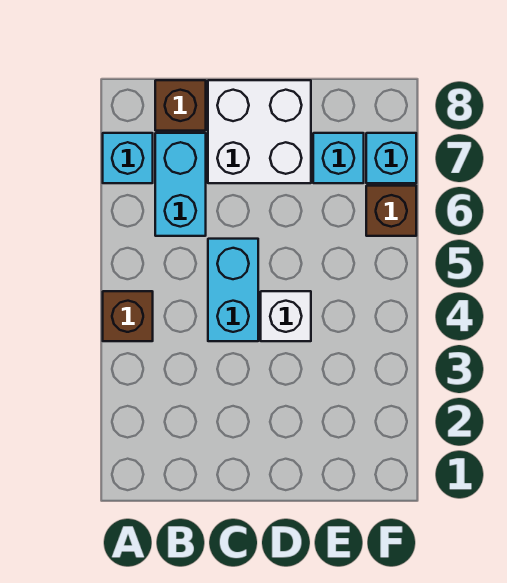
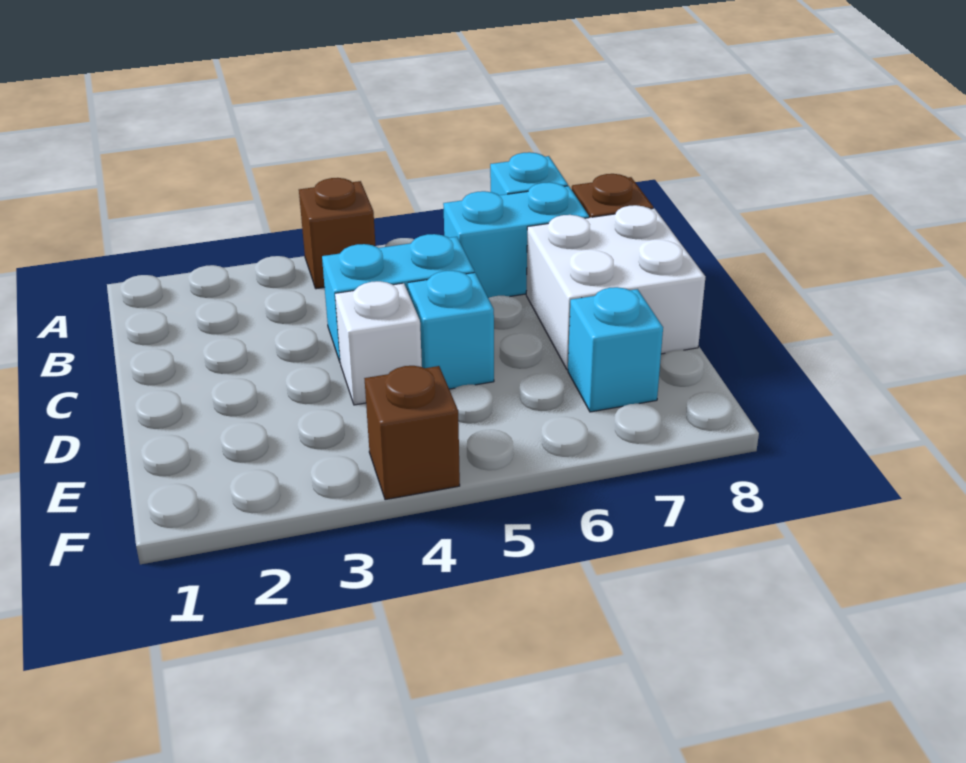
brown 1x1 brick [366,186,416,236] -> brown 1x1 brick moved to [364,366,460,500]
cyan 1x1 brick [366,133,416,183] -> cyan 1x1 brick moved to [408,271,494,389]

